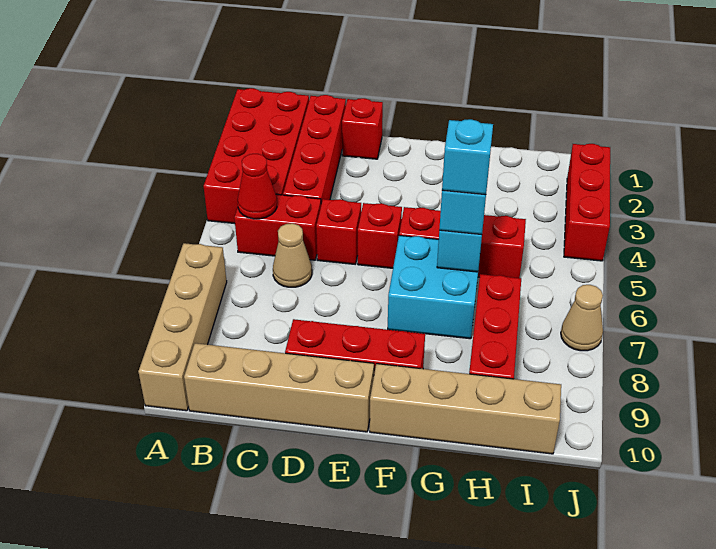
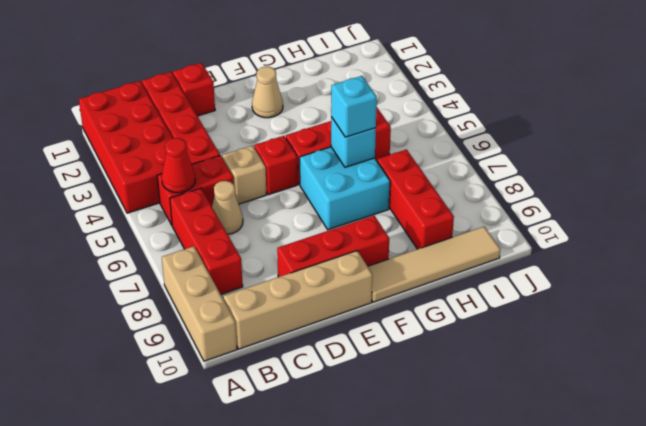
tan 1x4 brick [138,243,227,411] -> tan 1x3 brick [162,246,237,361]
red 1x1 brick [316,199,361,264] -> tan 1x1 brick [222,146,266,204]
tan 1x4 brick [370,364,561,454] -> tan 1x4 tile [368,227,501,302]
cyan 1x1 brick [442,119,493,195] -> none
red 1x3 brick [564,144,610,261] -> red 1x3 brick moved to [170,188,243,294]
tan 1x1 cone [561,285,603,351] -> tan 1x1 cone moved to [252,66,283,118]

